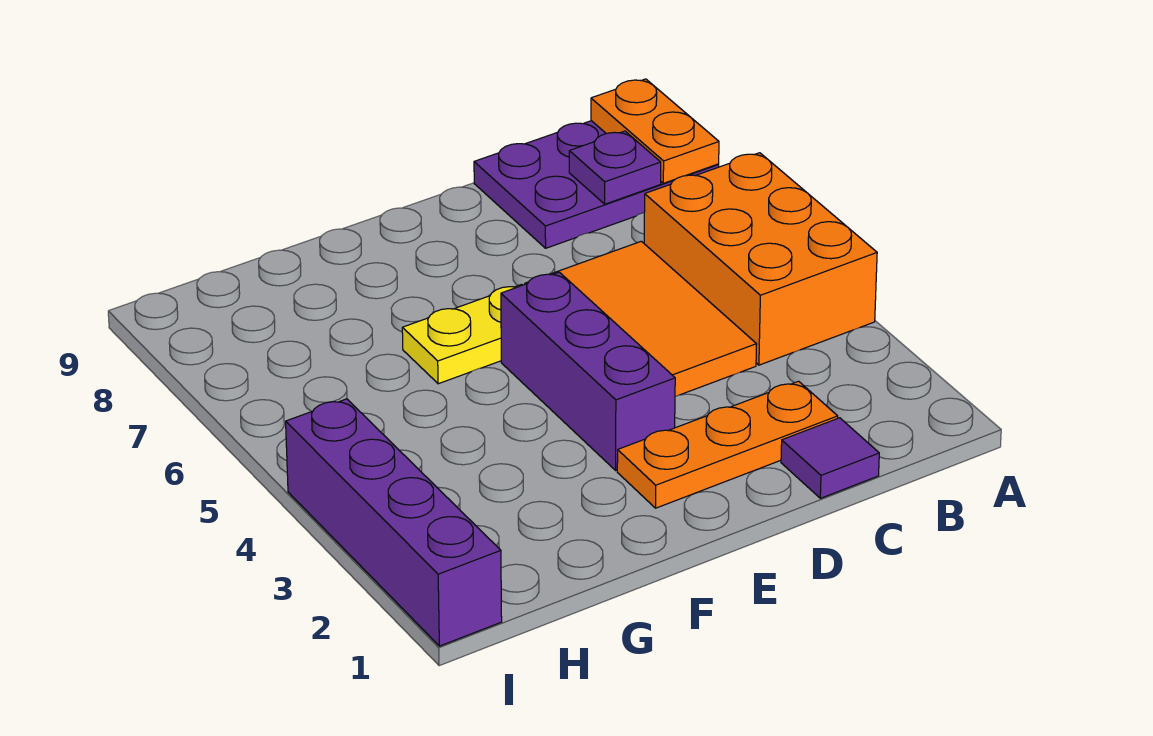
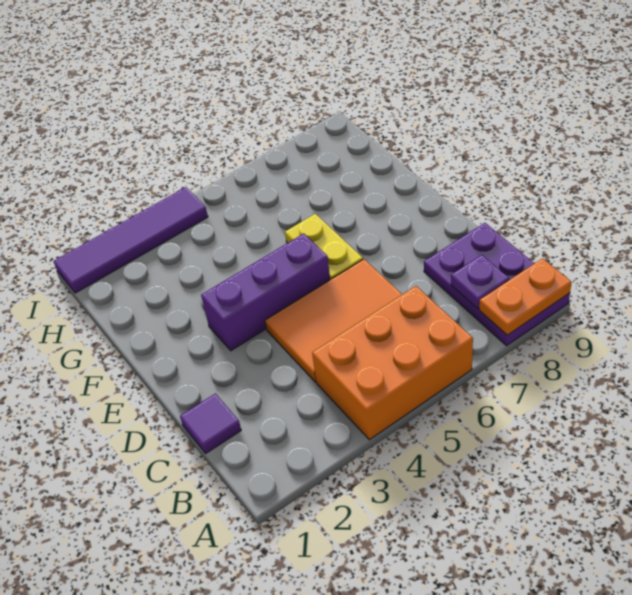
orange 1x3 plate [617,381,838,508] -> none
purple 1x4 brick [286,399,502,646] -> purple 1x4 tile [54,187,208,293]

